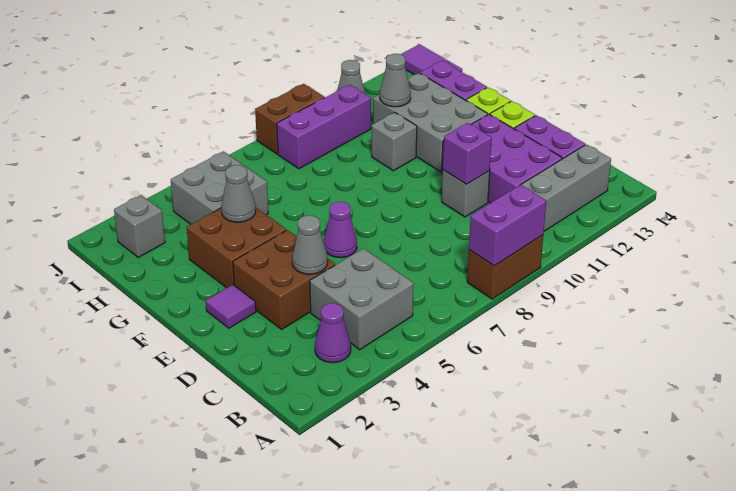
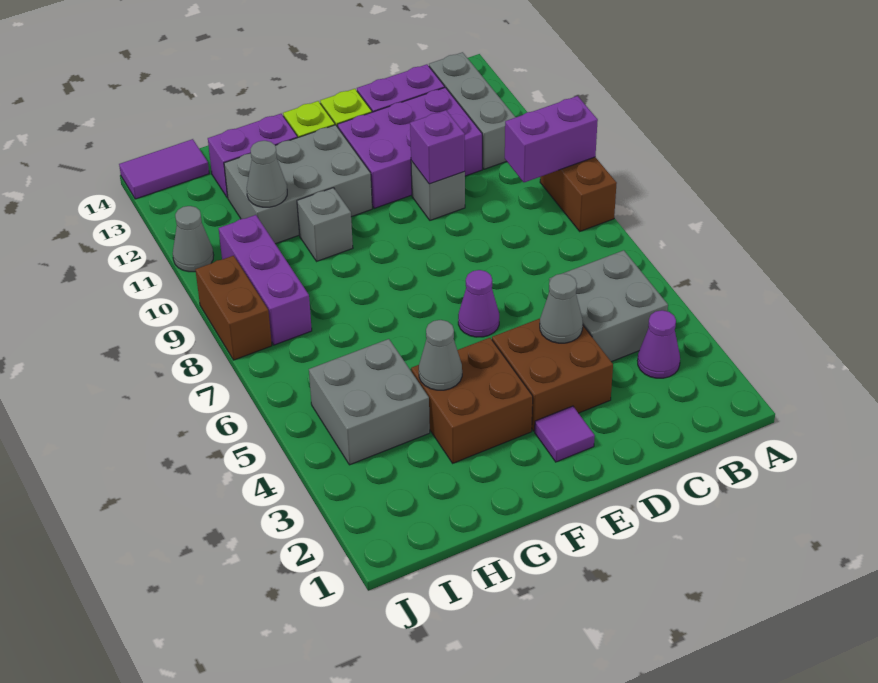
purple 1x2 brick [469,185,546,266] -> purple 1x2 brick turned to [505,96,598,182]
grey 1x1 brick [114,195,165,258] -> none

